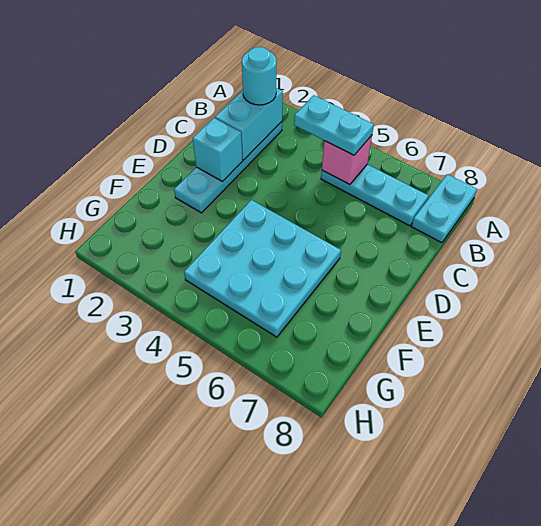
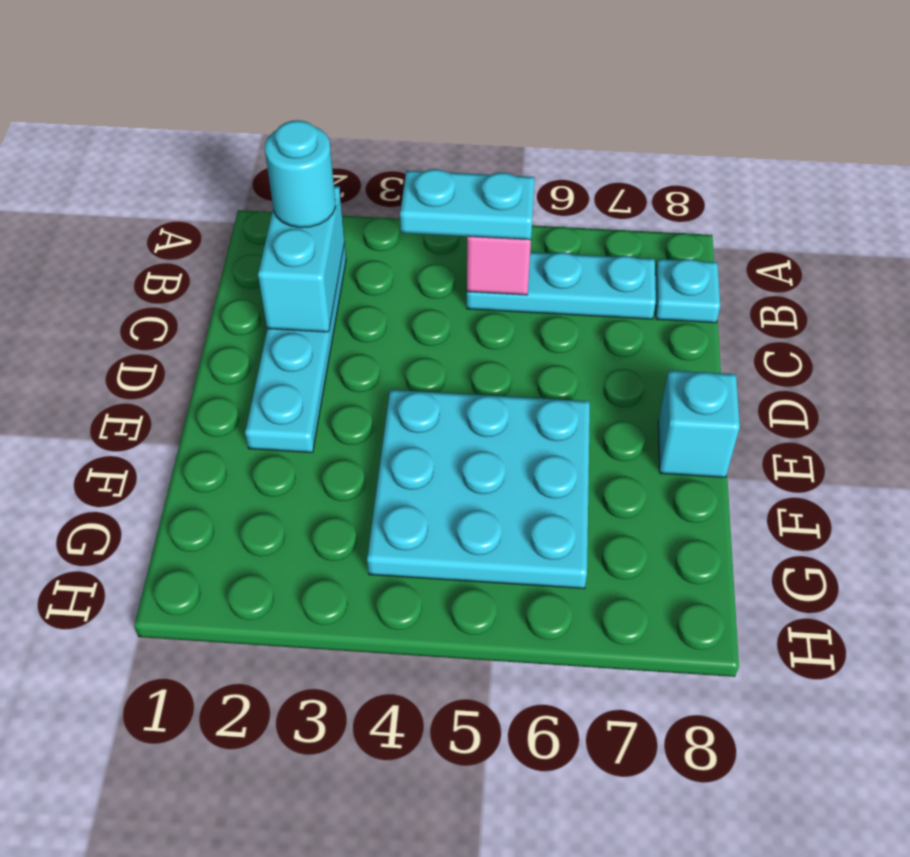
cyan 1x2 plate [411,174,477,243] -> cyan 1x1 plate [655,259,720,323]
cyan 1x1 brick [193,118,243,182] -> cyan 1x1 brick moved to [658,370,740,477]

